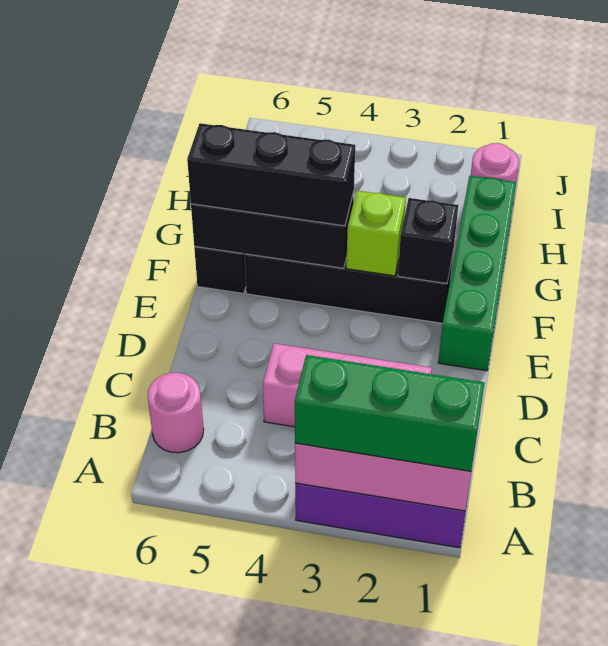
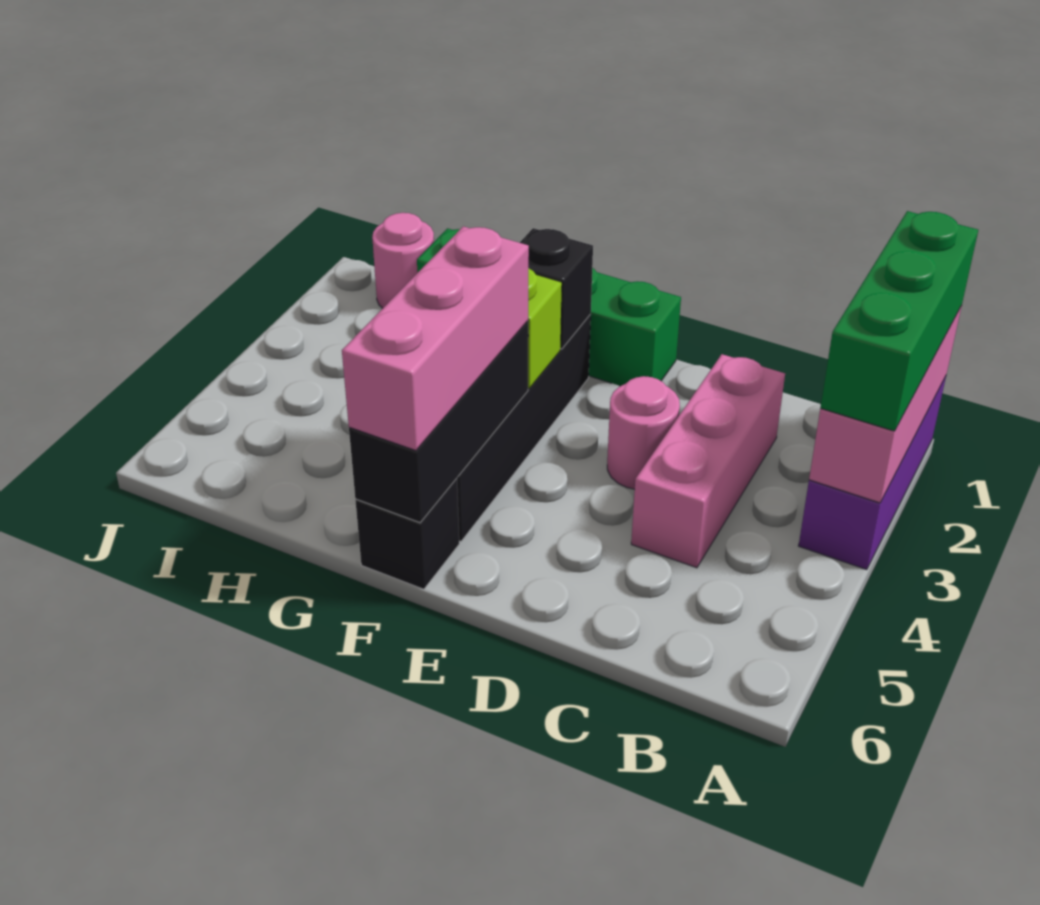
pink 1x1 round brick [148,373,204,453] -> pink 1x1 round brick moved to [607,376,680,489]
black 1x3 brick [187,123,355,226] -> pink 1x3 brick [342,226,529,451]

